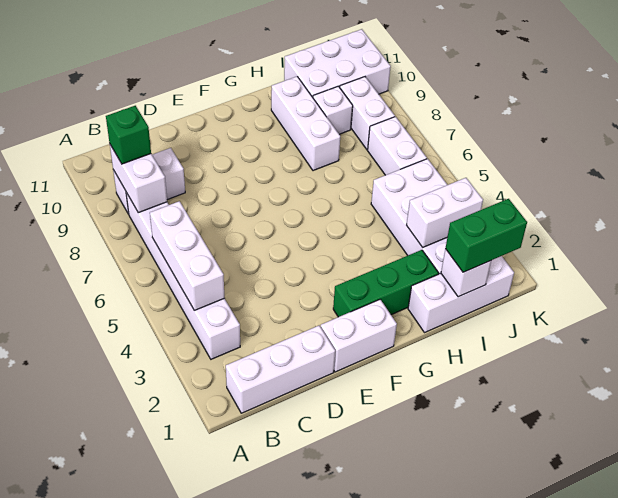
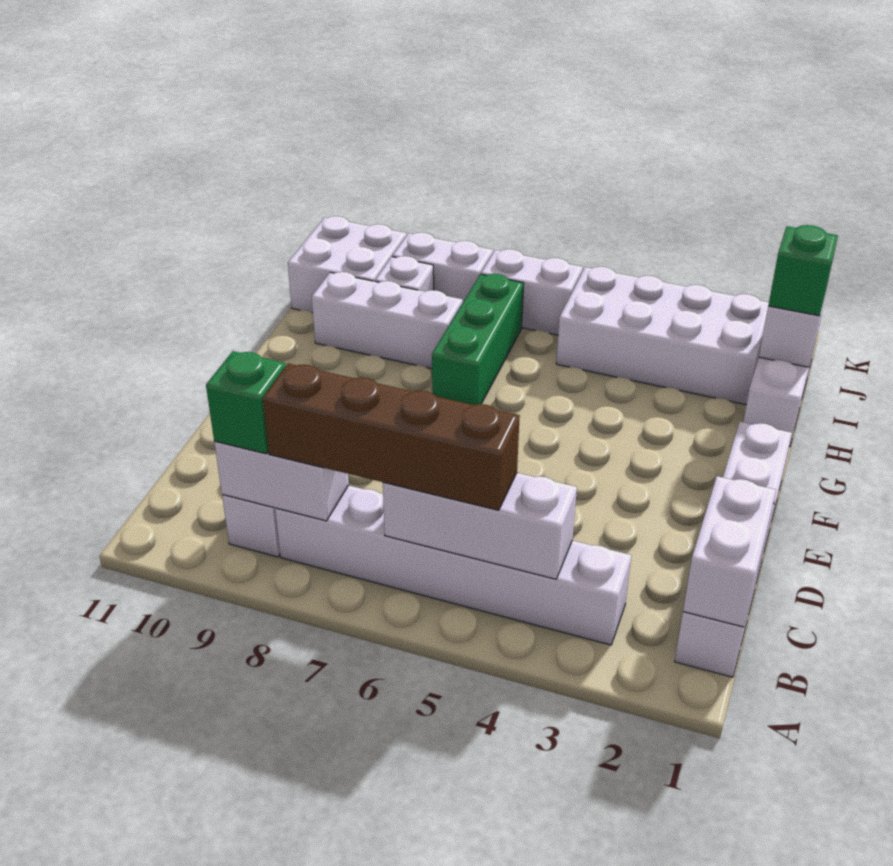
none -> brown 1x4 brick [263,364,520,510]
green 1x3 brick [333,250,439,317] -> green 1x3 brick moved to [432,274,524,405]
green 1x2 brick [445,199,527,272] -> green 1x1 brick [768,225,838,316]
white 1x2 brick [407,178,483,247] -> white 1x2 brick moved to [683,476,776,627]
white 2x3 brick [284,29,391,97] -> white 2x2 brick [288,216,406,313]

